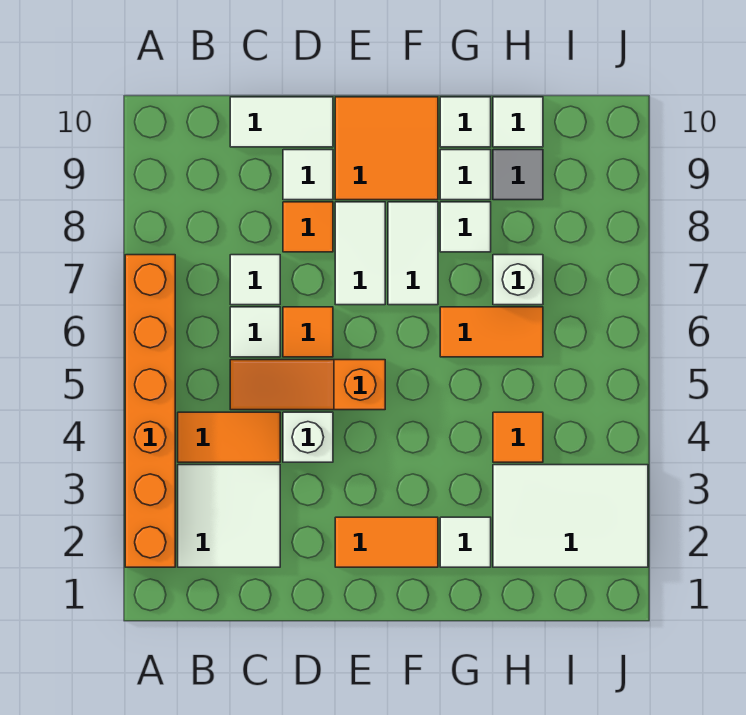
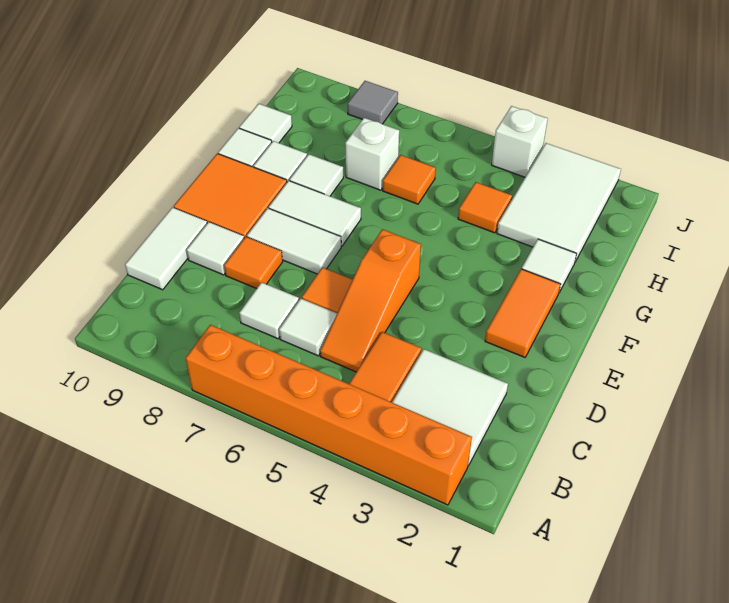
white 1x1 brick [283,412,333,462] -> white 1x1 brick moved to [492,106,548,177]
orange 1x2 tile [440,307,543,357] -> orange 1x1 tile [383,155,436,204]
grey 1x1 tile [493,150,543,200] -> grey 1x1 tile moved to [348,81,398,124]

